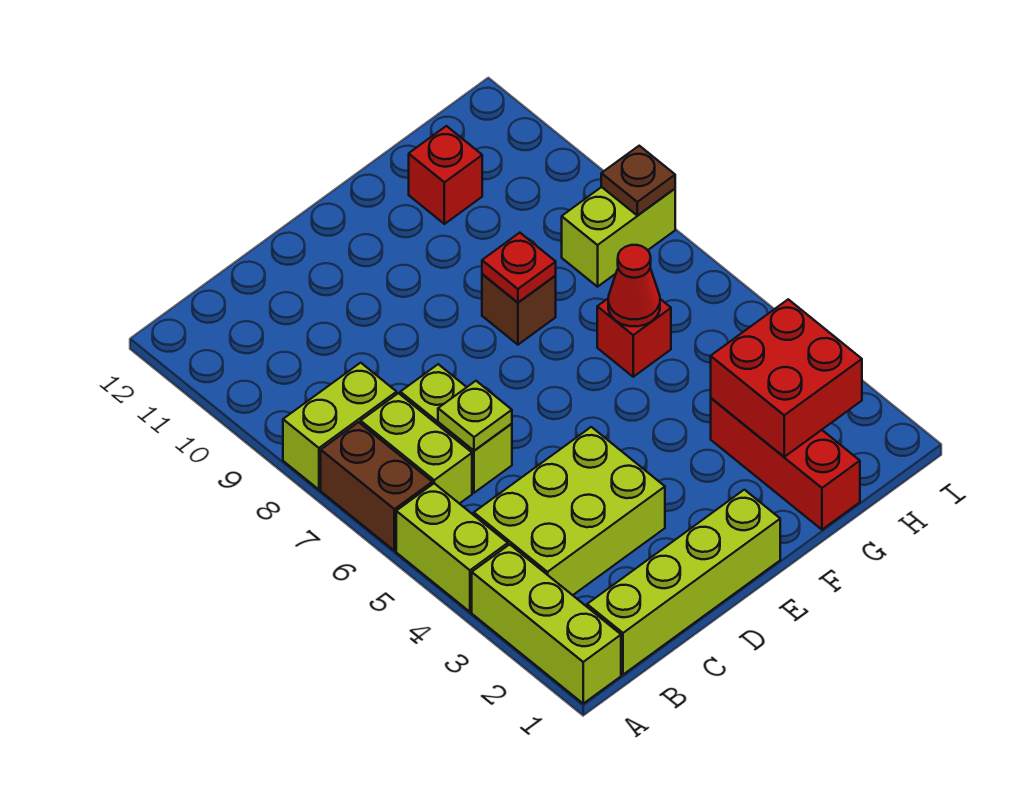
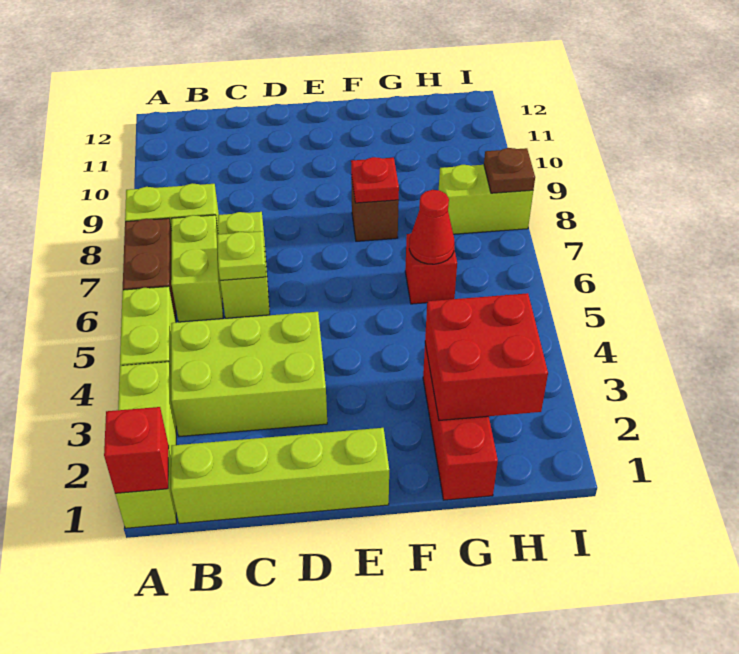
red 1x1 brick [409,126,482,224] -> red 1x1 brick moved to [104,407,169,493]

